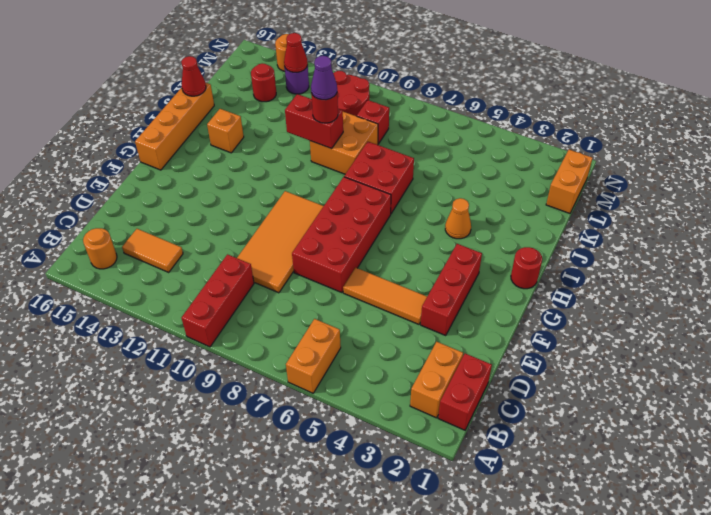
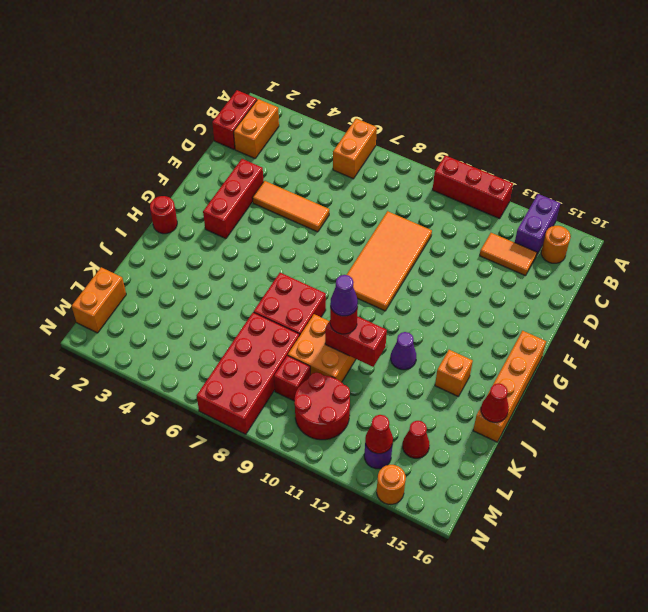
red 1x3 brick [181,254,254,347] -> red 1x3 brick turned to [433,155,513,219]
none -> purple 1x2 brick [515,194,560,256]
red 2x4 brick [292,177,391,293] -> red 2x4 brick moved to [197,312,299,434]
orange 1x1 cone [445,198,471,239] -> none
none -> purple 1x1 cone [391,332,416,370]
red 1x1 round brick [251,63,276,102] -> red 1x1 cone [403,421,430,458]

